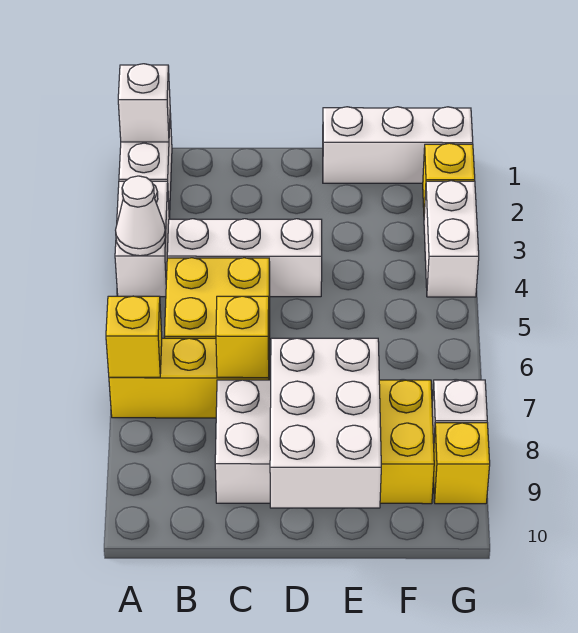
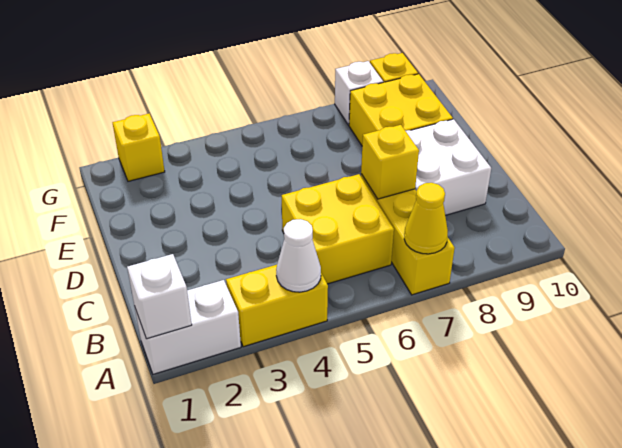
white 1x2 brick [115,181,169,297] -> yellow 1x2 brick [226,265,328,347]
yellow 1x1 brick [106,296,162,377] -> yellow 1x1 cone [404,183,448,254]
white 1x3 brick [167,219,322,297] -> none
white 2x3 brick [270,338,381,508] -> none
white 1x3 brick [323,107,473,183] -> none
white 1x2 brick [424,181,479,297] -> none

